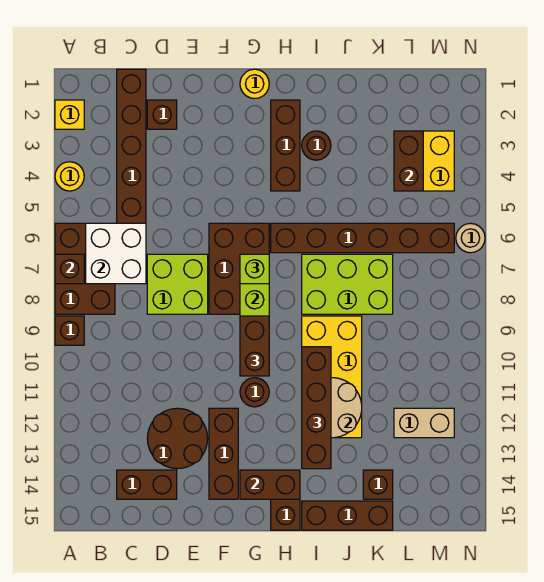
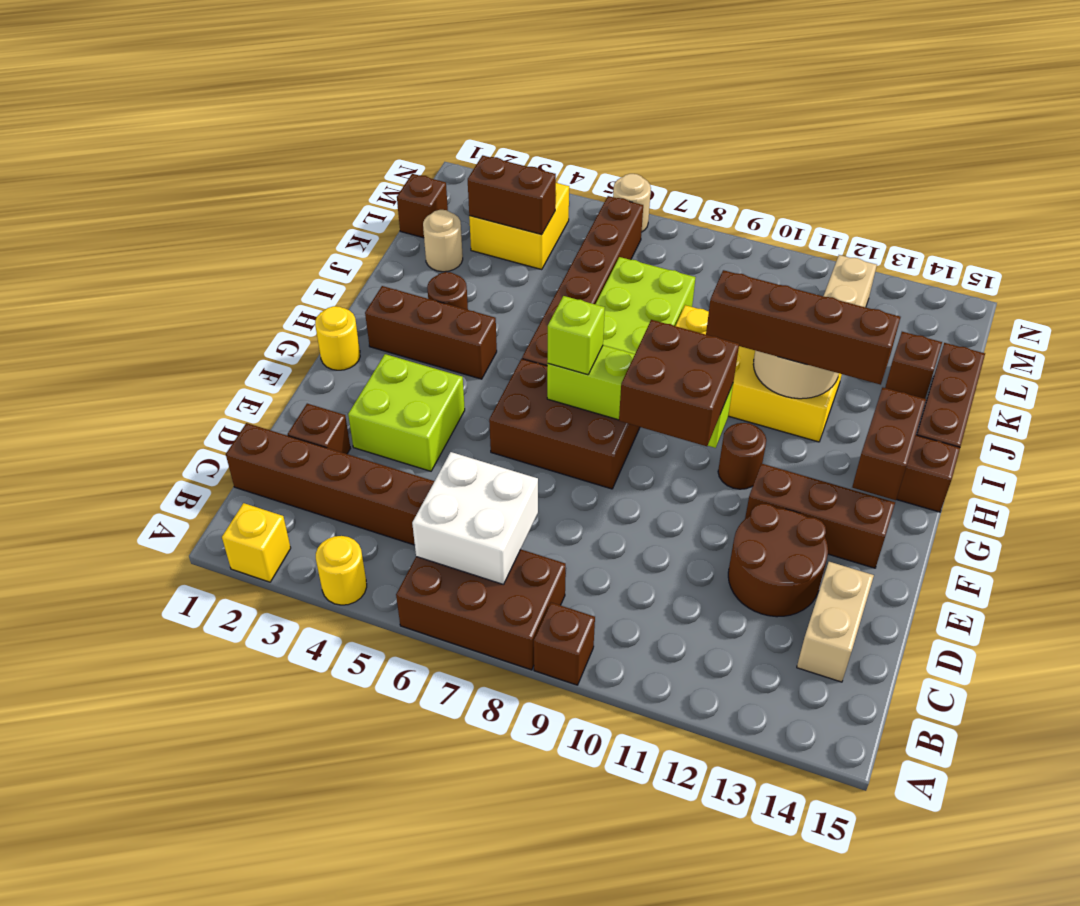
brown 1x1 brick [55,254,84,284] -> brown 1x1 brick moved to [397,174,448,238]
brown 1x2 brick [117,470,177,499] -> tan 1x2 brick [797,562,874,682]
lime 2x2 brick [147,254,208,314] -> lime 2x2 brick moved to [348,354,465,471]
brown 1x2 brick [240,316,269,376] -> brown 2x2 brick [619,320,739,446]
none -> tan 1x1 round brick [423,210,463,272]

